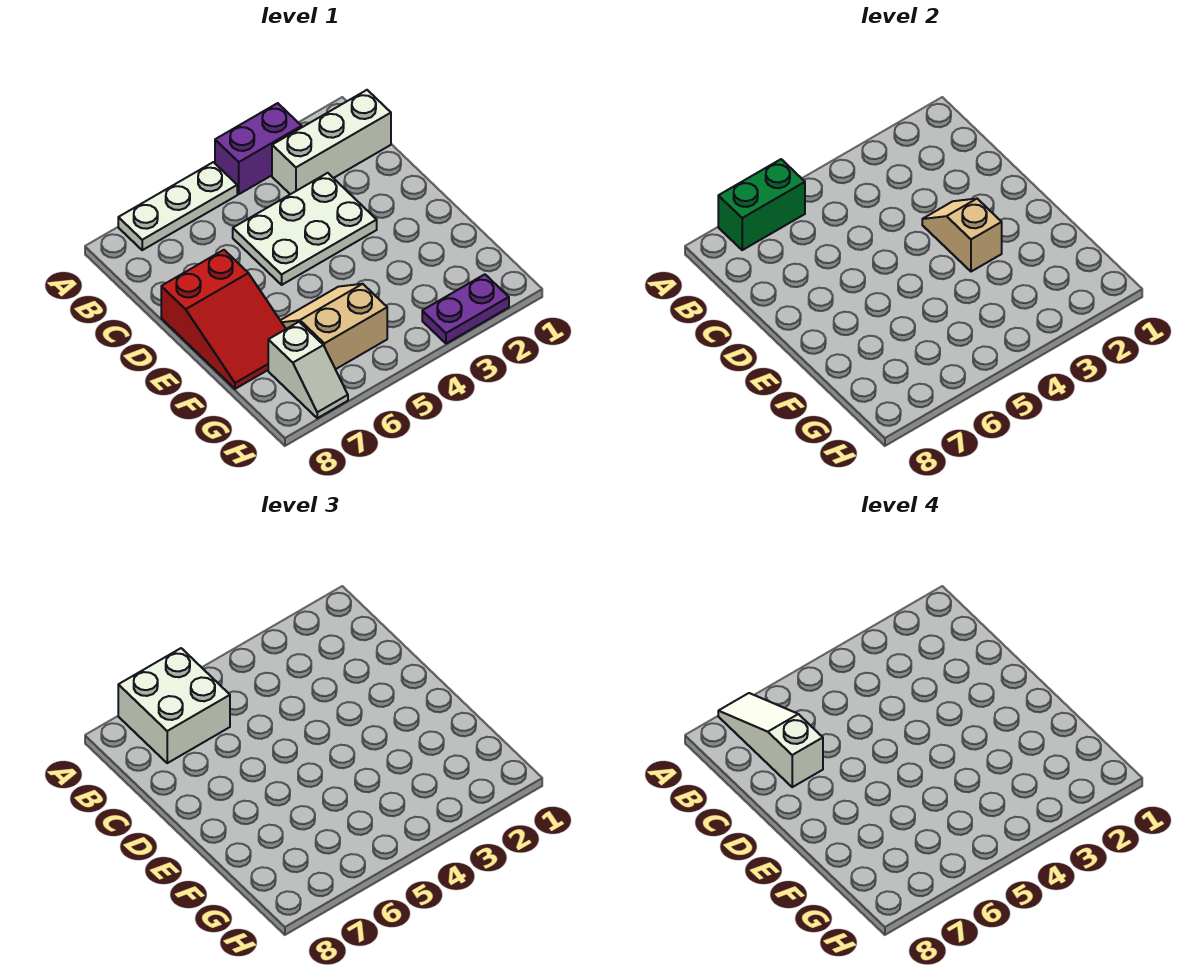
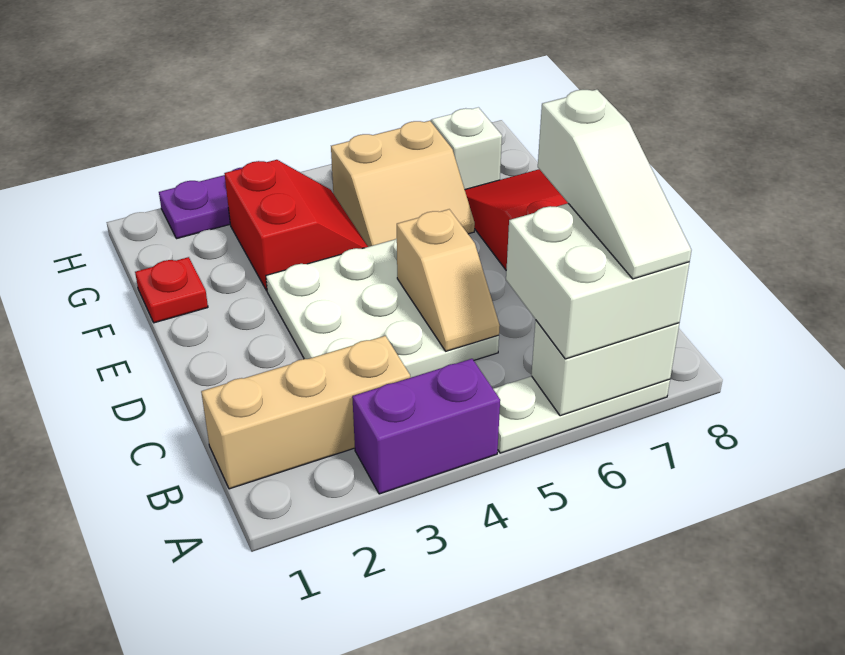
green 1x2 brick [718,159,805,250] -> white 1x2 brick [531,320,679,416]
white 1x3 brick [272,90,391,194] -> tan 1x3 brick [201,336,410,489]
white 2x3 plate [233,173,377,285] -> white 3x3 plate [266,238,499,378]
tan 1x2 slope [922,199,1002,272] -> tan 1x2 slope moved to [397,209,500,351]
none -> red 1x1 plate [135,257,208,323]
none -> red 2x2 slope [224,160,368,291]

